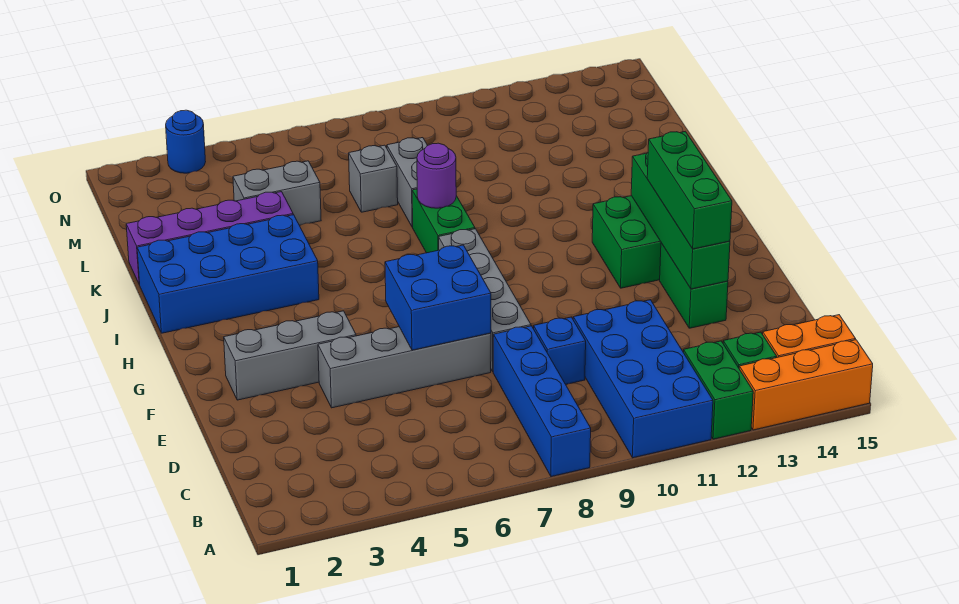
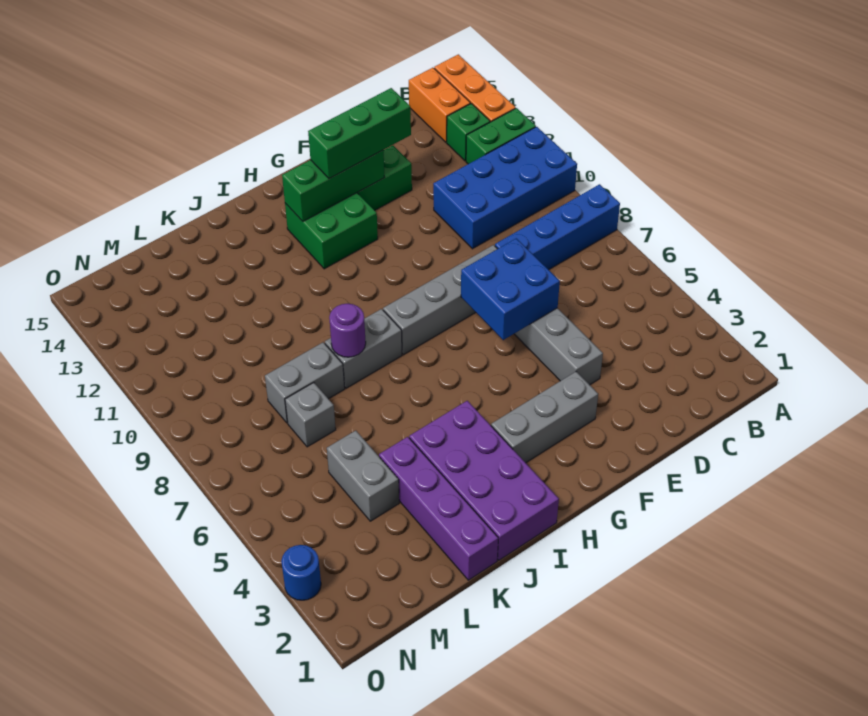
blue 1x1 brick [534,317,586,384] -> none
green 1x4 brick [631,153,730,289] -> green 1x3 brick [282,150,385,221]
grey 1x3 brick [224,311,356,400] -> grey 1x3 brick turned to [491,372,598,463]
blue 2x4 brick [137,215,319,333] -> purple 2x4 brick [409,401,559,560]
green 1x2 brick [412,189,475,253] -> grey 1x2 brick [325,309,402,388]

